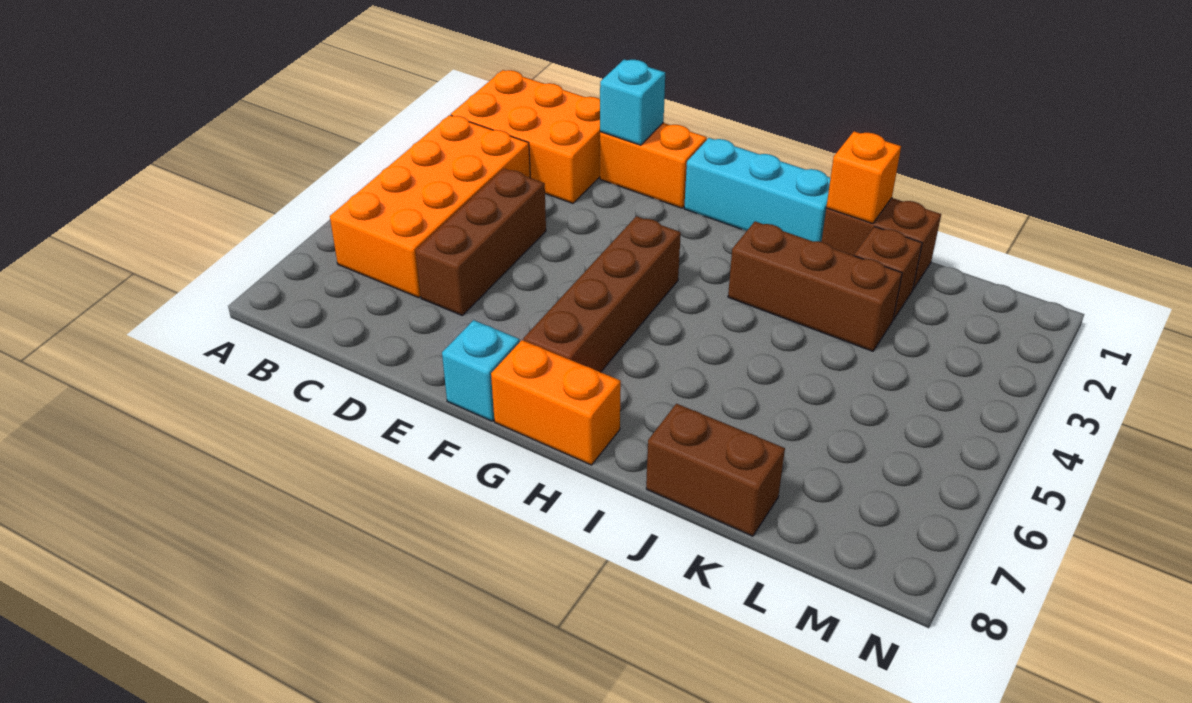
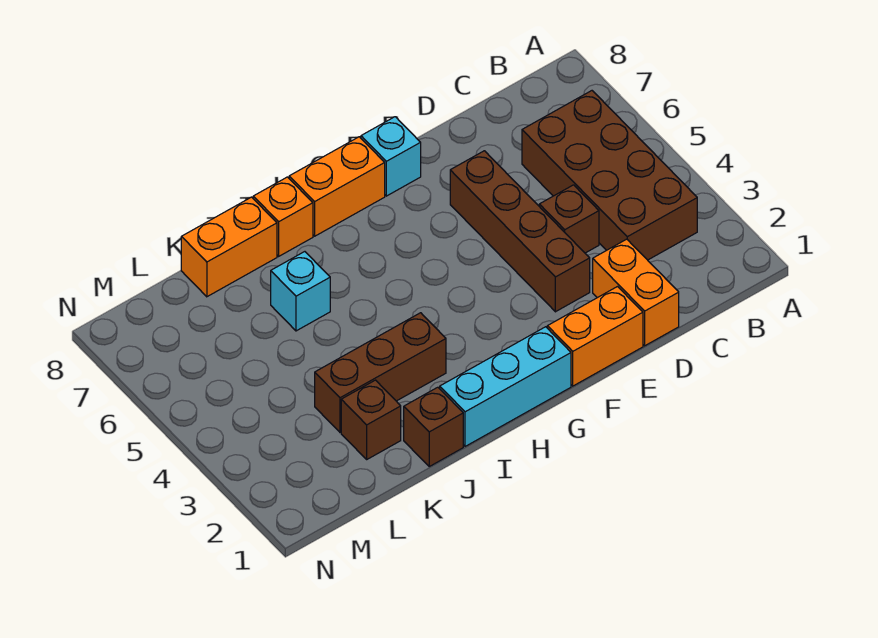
orange 2x3 brick [451,70,600,203] -> orange 1x2 brick [593,239,679,346]
orange 2x4 brick [330,115,530,298] -> brown 2x4 brick [522,91,697,260]
brown 1x3 brick [416,169,546,315] -> brown 1x1 brick [539,185,599,253]
cyan 1x1 brick [600,59,665,145] -> cyan 1x1 brick moved to [271,252,330,331]
brown 1x4 brick [523,216,681,372] -> brown 1x4 brick moved to [450,151,590,312]
brown 1x2 brick [822,198,941,289] -> brown 1x1 brick [404,387,463,466]
orange 1x1 brick [826,131,901,224] -> orange 1x1 brick moved to [253,177,313,256]
brown 1x2 brick [646,404,785,536] -> orange 1x2 brick [181,197,277,297]

